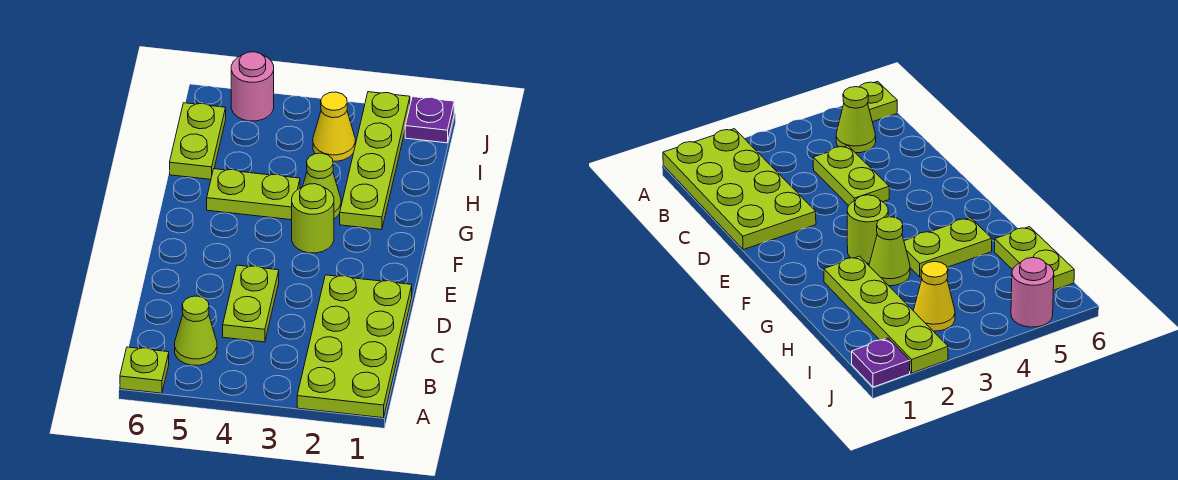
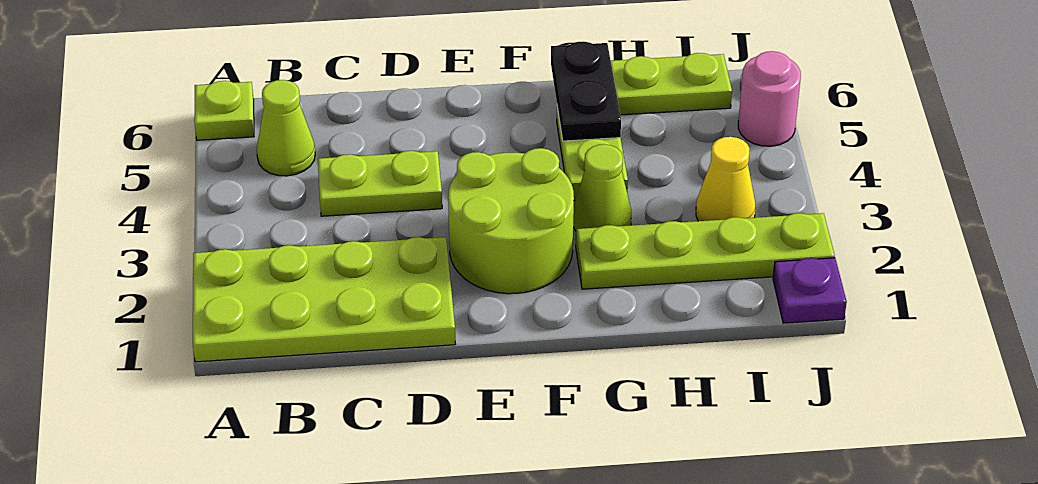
lime 1x1 round brick [292,184,334,253] -> lime 2x2 round brick [448,148,574,294]
none -> black 1x2 plate [551,42,621,141]

